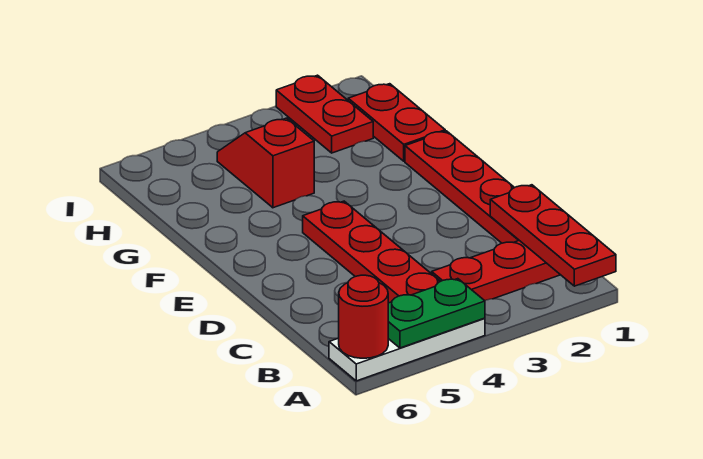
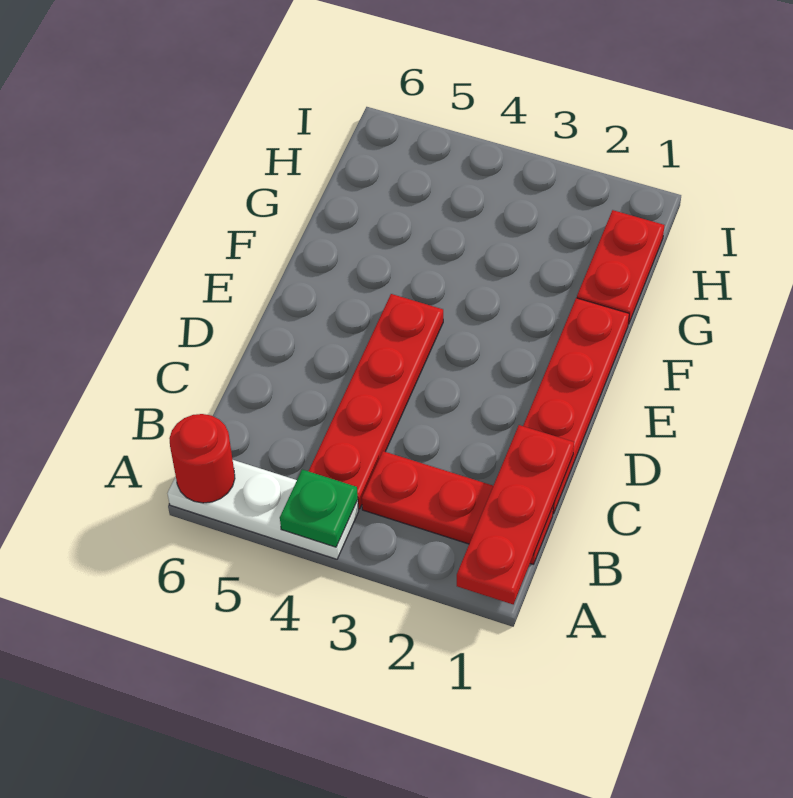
green 1x2 plate [388,279,485,348] -> green 1x1 plate [280,470,358,547]
red 1x2 slope [217,118,314,208] -> none
red 1x2 plate [276,75,373,153] -> none

